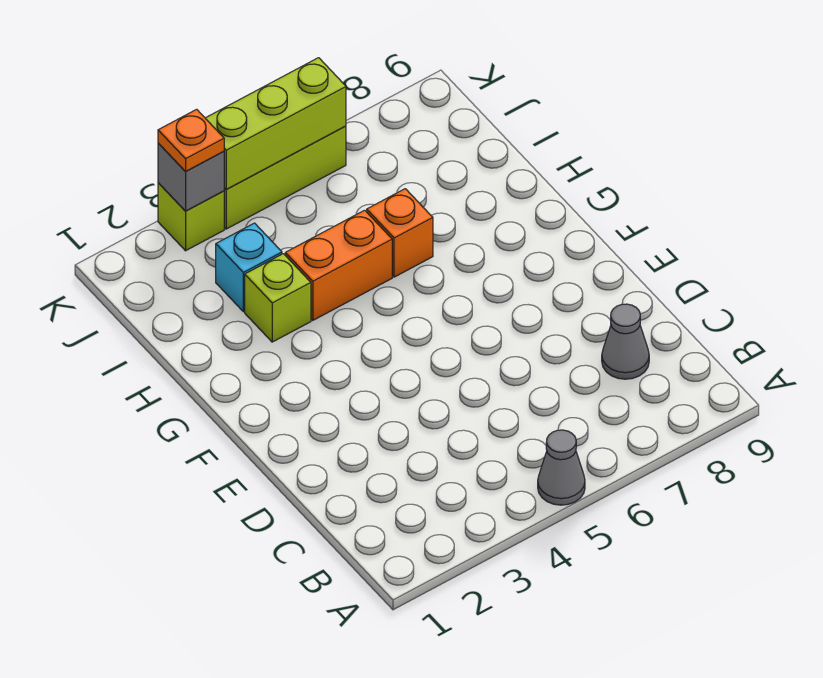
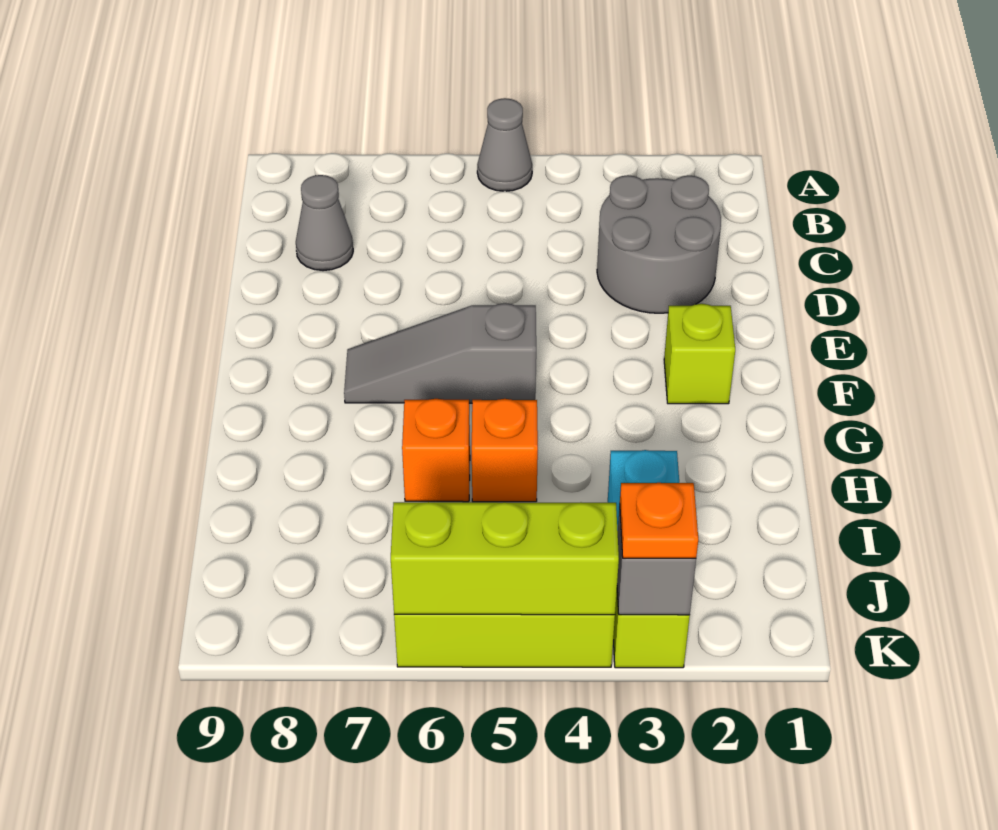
none -> grey 2x2 round brick [597,175,721,313]
none -> grey 1x3 slope [344,303,536,403]
lime 1x1 brick [245,254,311,342] -> lime 1x1 brick moved to [664,304,735,404]
orange 1x2 brick [285,210,392,320] -> orange 1x1 brick [472,399,538,502]

